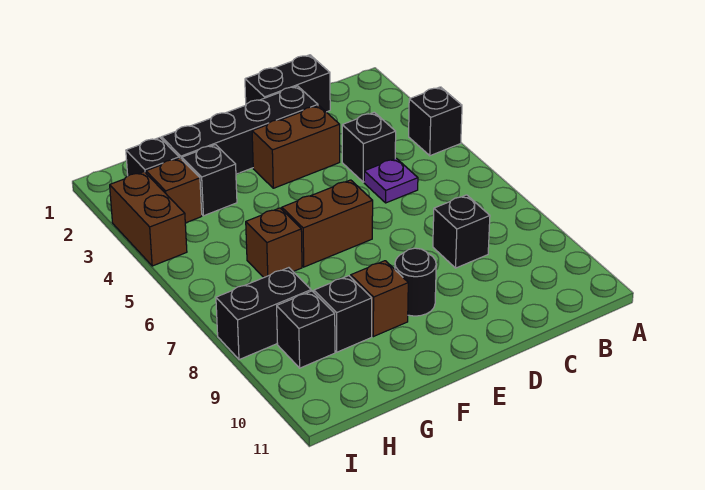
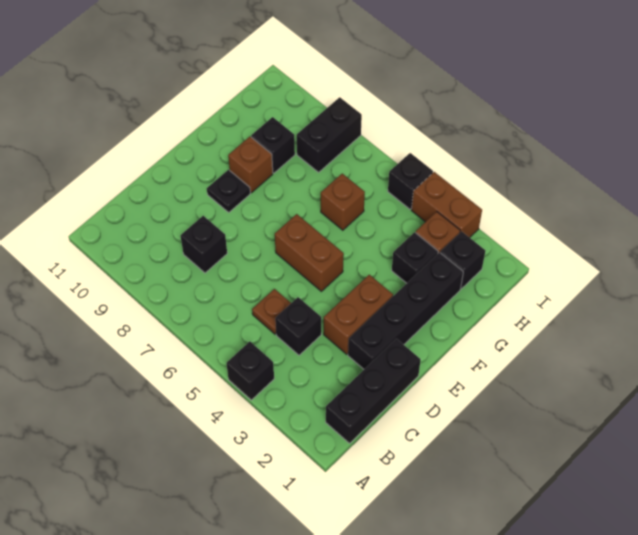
black 1x2 brick [245,55,330,112] -> black 1x3 brick [326,339,421,443]
purple 1x1 plate [364,158,418,203] -> brown 1x1 plate [252,289,291,334]
brown 1x2 brick [282,180,373,267] -> brown 1x2 brick turned to [275,214,344,291]
black 1x1 round brick [395,248,436,316] -> black 1x1 plate [207,170,250,212]
black 1x1 brick [277,291,335,368] -> black 1x1 brick moved to [388,153,433,209]

